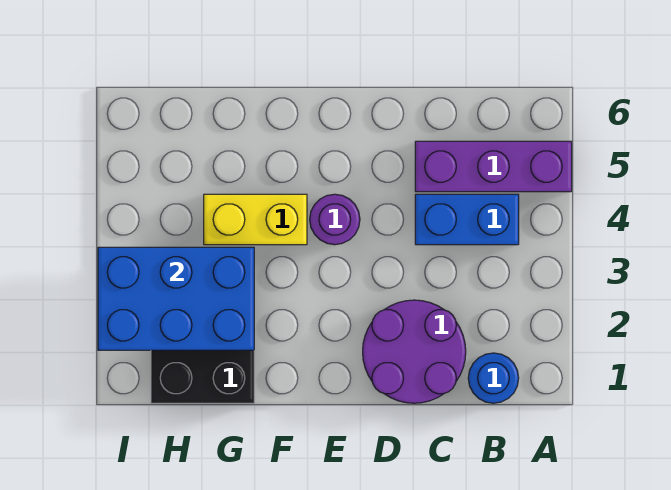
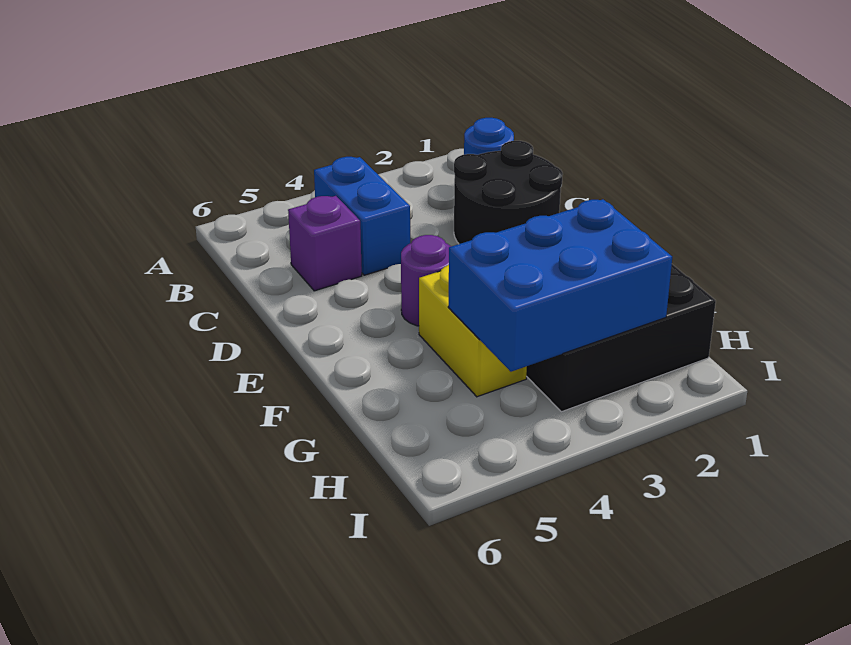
purple 1x3 brick [415,141,572,192] -> purple 1x1 brick [288,196,362,291]
purple 2x2 round brick [363,300,466,403] -> black 2x2 round brick [454,141,563,244]
blue 2x3 brick [98,247,254,350] -> blue 2x3 brick turned to [448,199,672,372]

